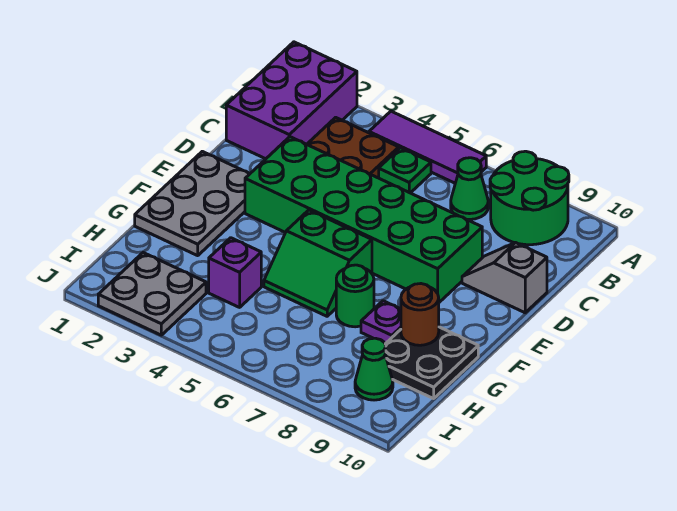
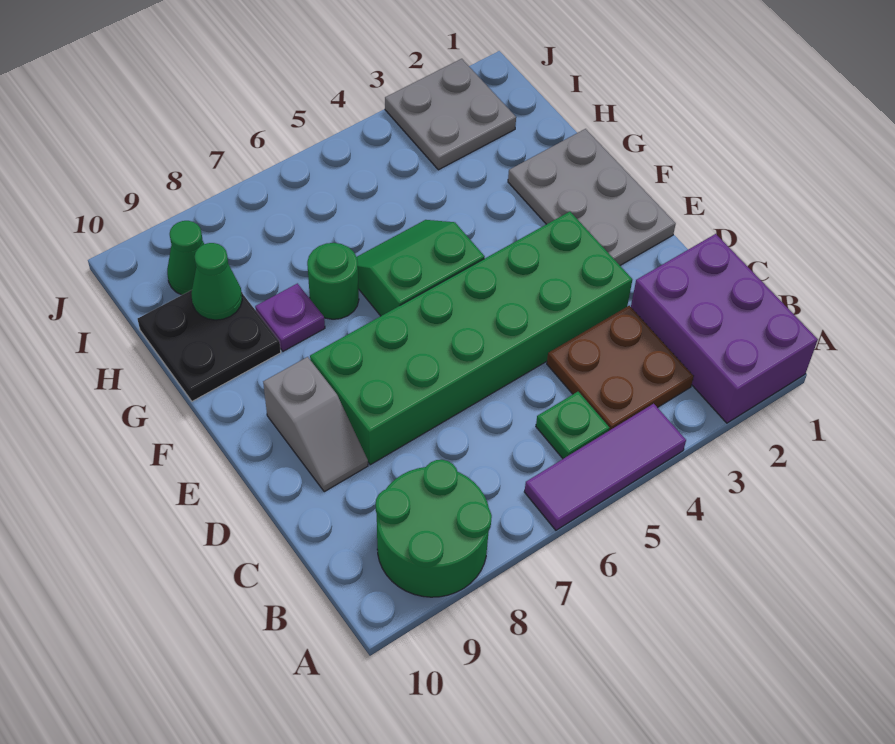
green 1x1 cone [451,158,488,220] -> green 1x1 cone moved to [191,243,242,320]
grey 1x2 slope [462,243,547,313] -> grey 1x2 slope turned to [263,357,368,492]
brown 1x1 round brick [401,284,439,345] -> none
purple 1x1 brick [209,238,261,307] -> none

